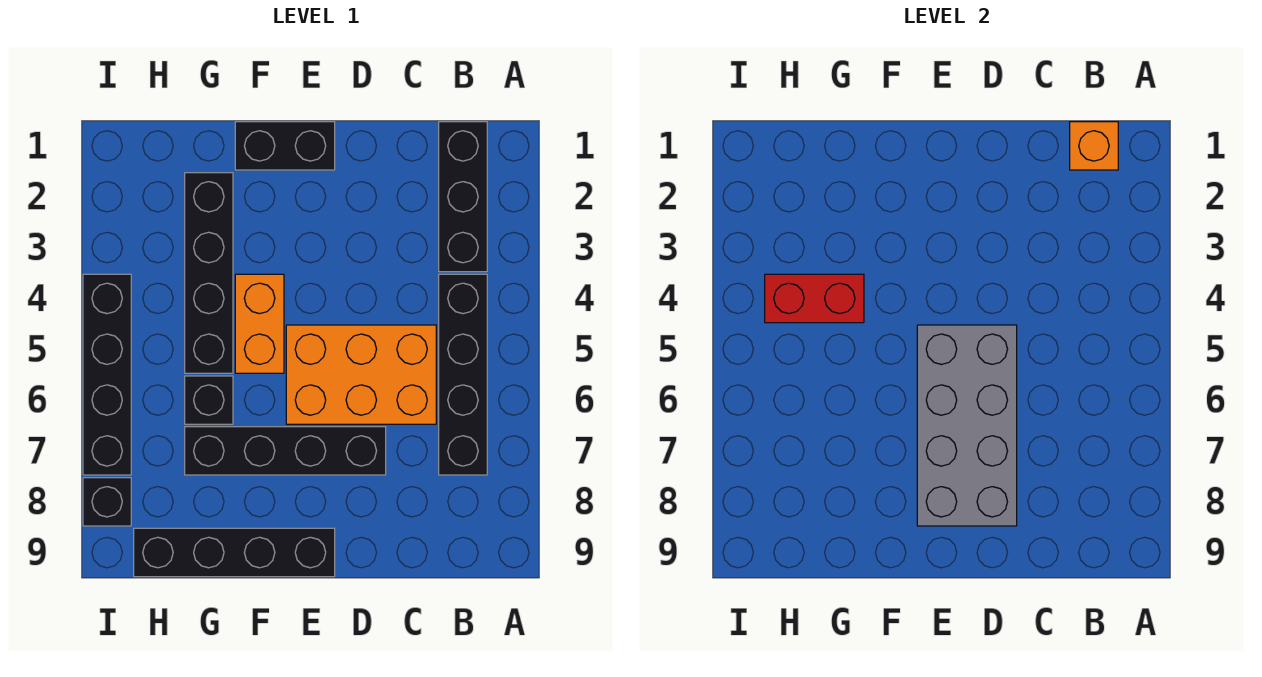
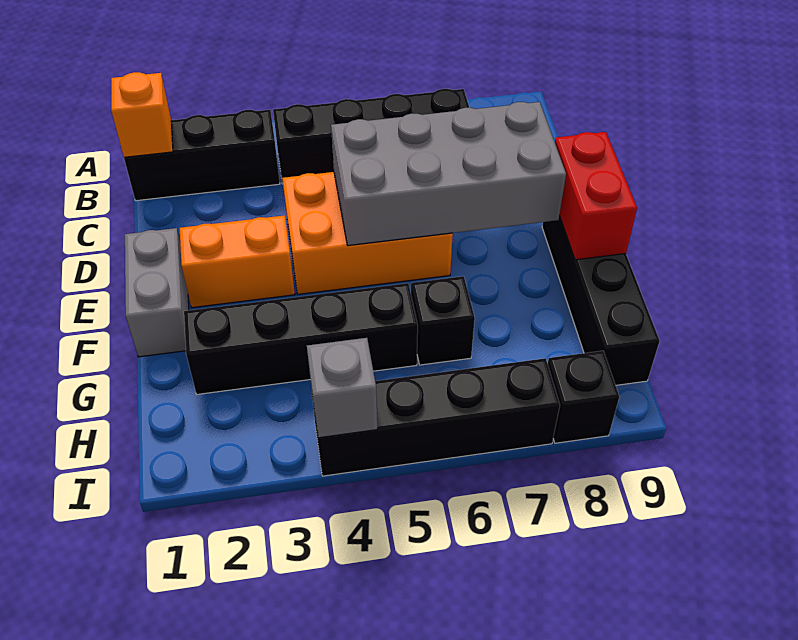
orange 2x3 brick [286,325,436,424] -> orange 2x3 brick turned to [282,172,453,294]
black 1x4 brick [185,427,386,475] -> none
black 1x2 brick [235,122,335,170] -> grey 1x2 brick [125,228,189,357]
orange 1x2 brick [235,274,284,373] -> orange 1x2 brick moved to [180,215,295,308]
red 1x2 brick [765,274,864,323] -> red 1x2 brick moved to [555,132,637,260]
none -> grey 1x1 brick [307,338,377,438]

